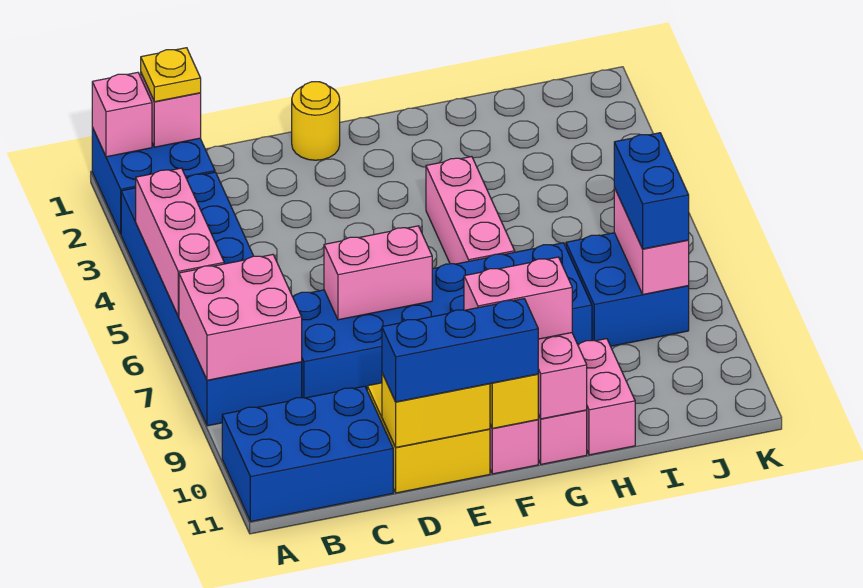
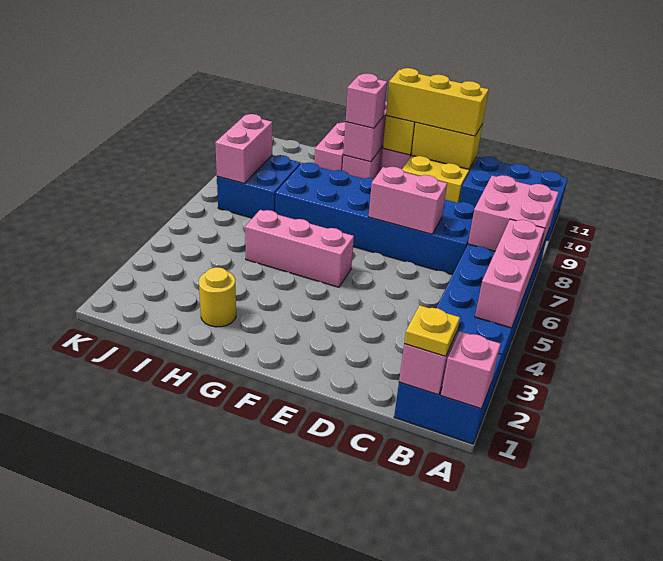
blue 1x3 brick [382,299,538,402] -> yellow 1x3 brick [386,68,489,136]
yellow 1x1 round brick [292,82,340,160] -> yellow 1x1 round brick moved to [199,267,236,327]
pink 1x2 brick [464,257,572,339] -> pink 1x1 brick [346,73,387,128]
pink 1x3 brick [426,157,515,264] -> pink 1x3 brick turned to [245,210,354,287]
blue 1x2 brick [614,133,689,249] -> none

